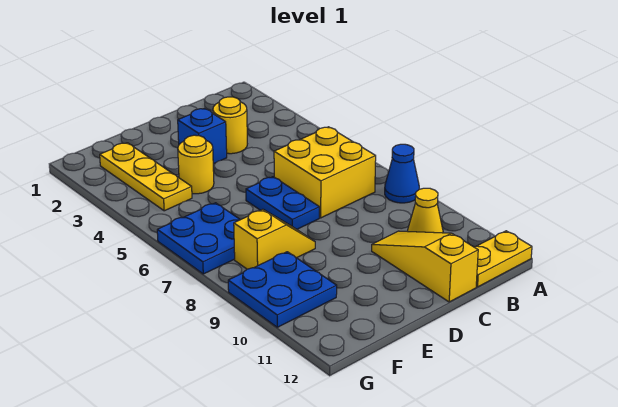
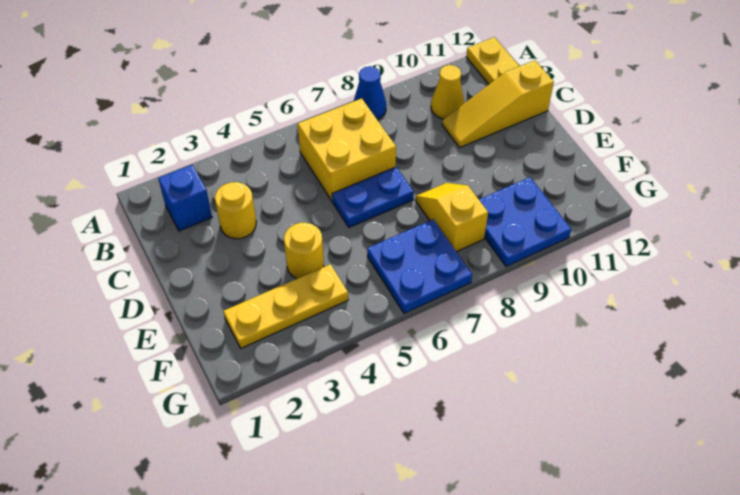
blue 1x1 brick [178,108,227,164] -> blue 1x1 brick moved to [158,165,212,231]

